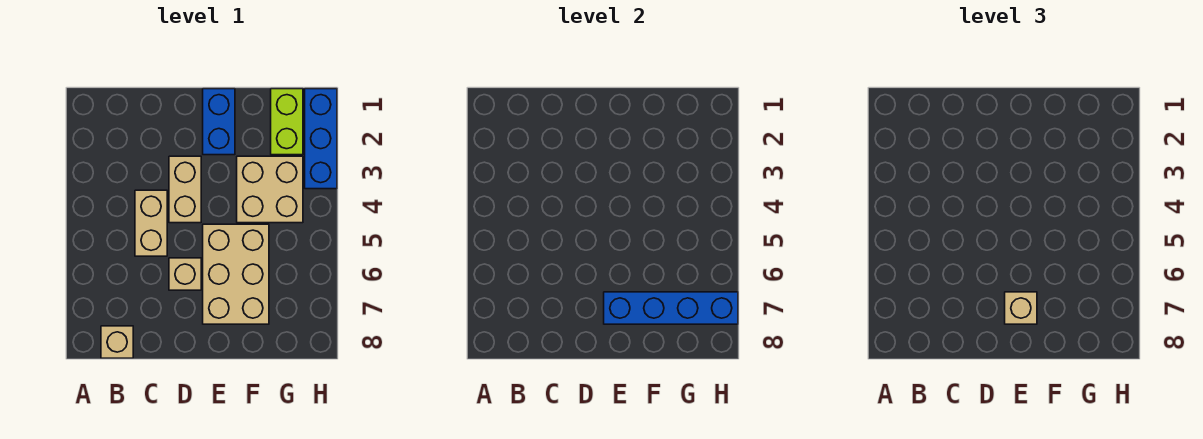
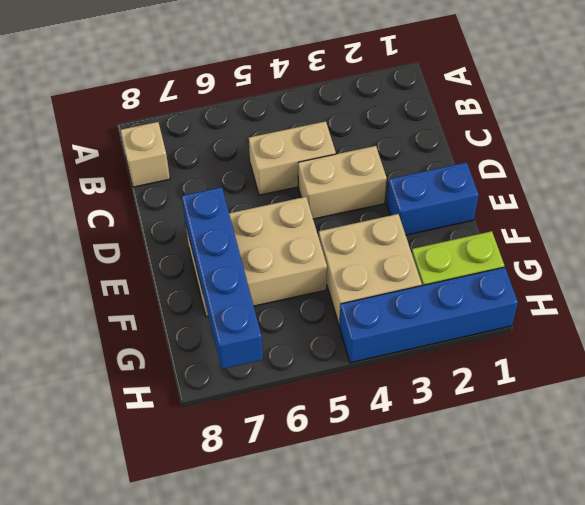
tan 1x1 brick [169,258,201,290] -> none
tan 1x1 brick [1005,292,1037,324] -> none
blue 1x3 brick [305,89,337,189] -> blue 1x4 brick [340,267,518,363]

